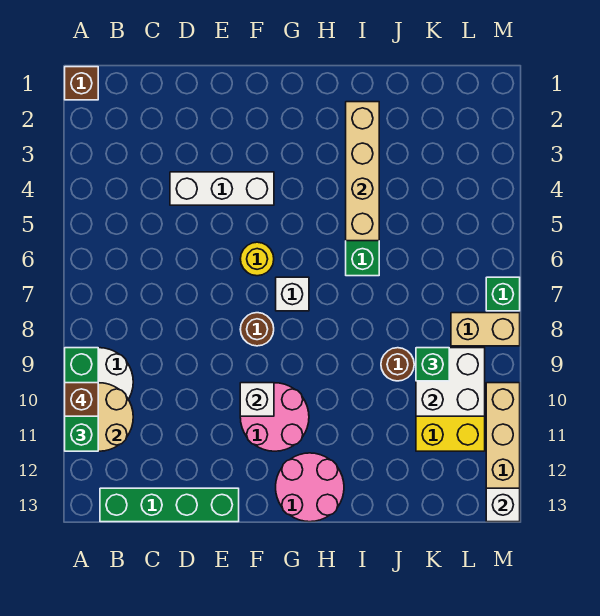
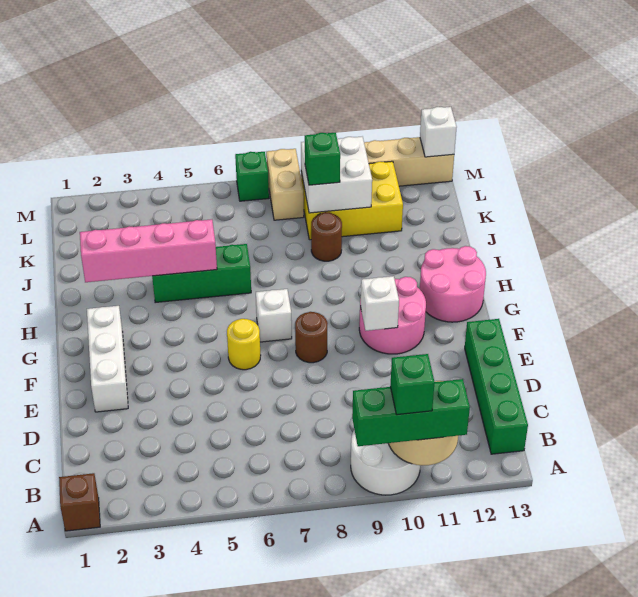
brown 1x1 brick [65,383,98,416] -> green 1x1 brick [390,354,435,415]
white 1x3 brick [170,172,274,205] -> white 1x3 brick moved to [87,306,128,412]
tan 1x4 brick [346,102,379,241] -> pink 1x4 brick [80,219,217,282]

